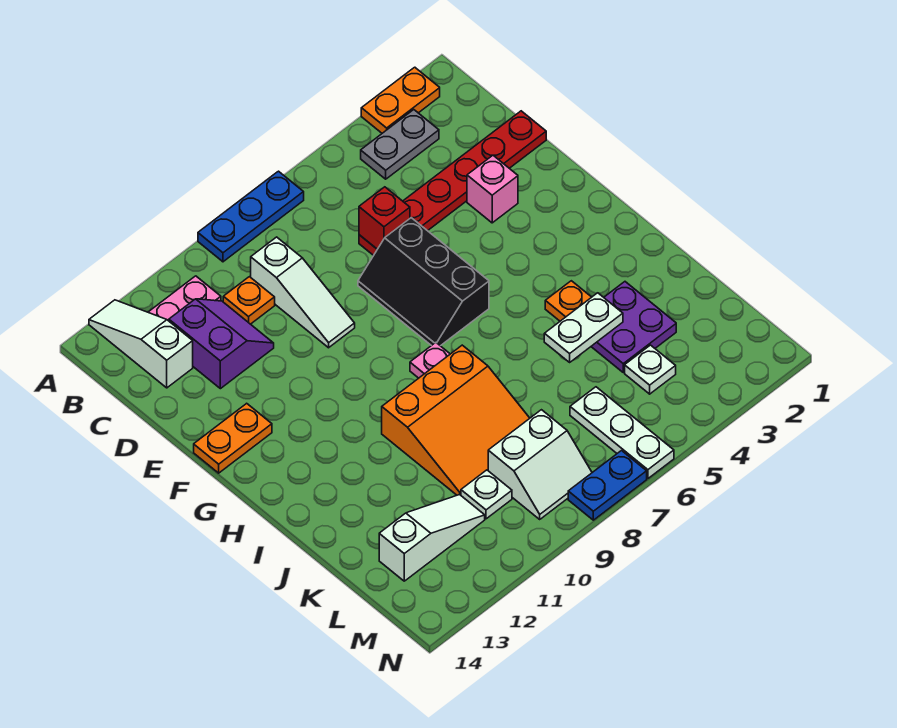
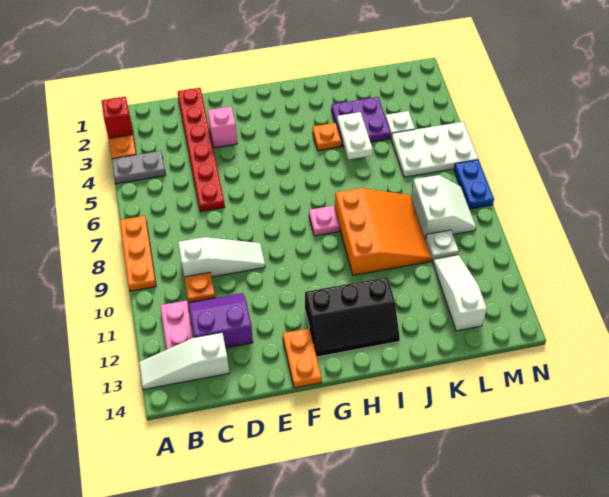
blue 1x3 plate [198,171,304,262] -> orange 1x3 plate [120,216,156,291]
grey 1x2 plate [361,110,439,179] -> grey 1x2 plate turned to [112,151,166,184]
red 1x1 brick [359,187,410,249] -> red 1x1 brick moved to [102,97,133,138]
black 2x3 slope [358,218,489,346] -> black 2x3 slope moved to [305,277,400,357]
white 1x3 plate [570,387,674,479] -> white 2x3 plate [391,122,478,177]

